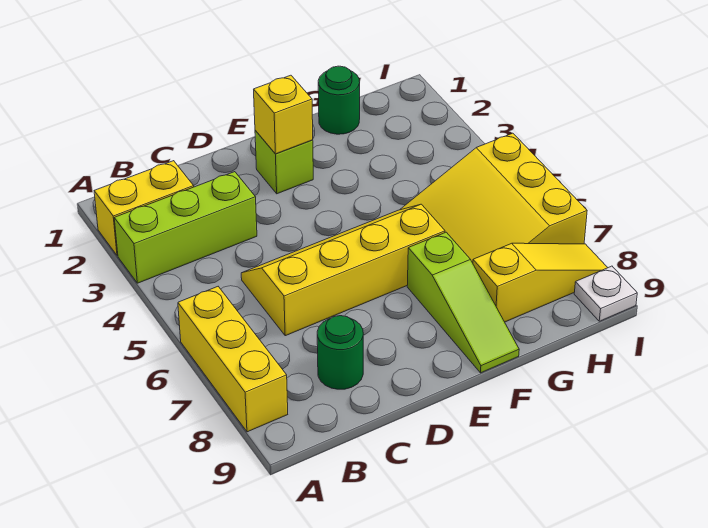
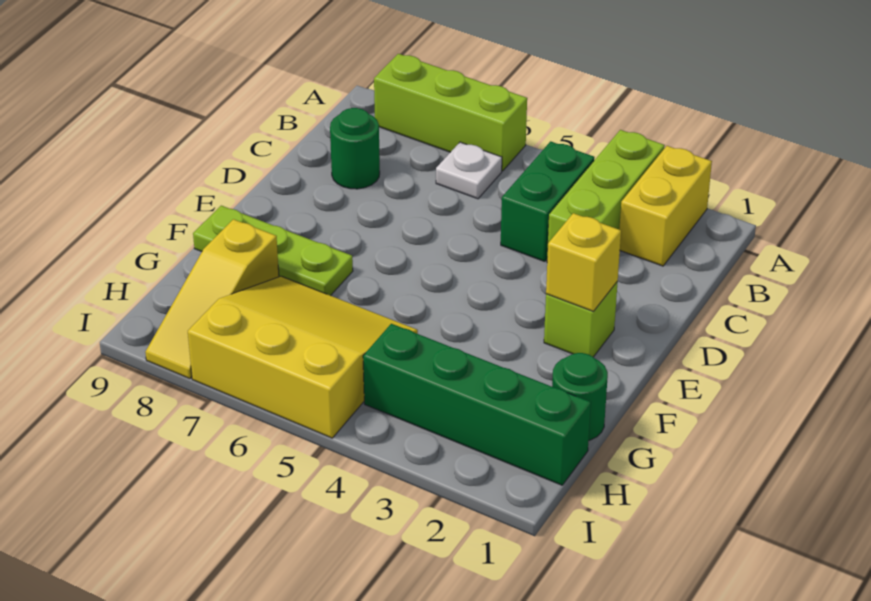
yellow 1x3 brick [178,287,288,432] -> lime 1x3 brick [374,54,527,171]
none -> green 1x2 brick [501,141,595,261]
yellow 2x4 slope [241,204,445,336] -> none
lime 1x3 slope [407,232,519,373] -> lime 1x3 plate [193,206,353,296]
none -> green 1x4 brick [363,324,591,485]
white 1x1 plate [574,266,637,321] -> white 1x1 plate moved to [436,142,502,199]

